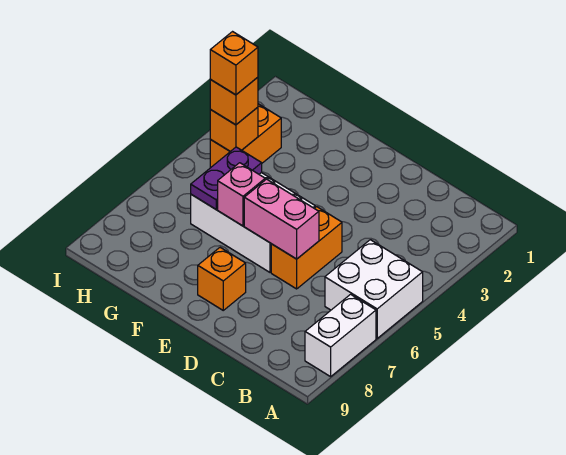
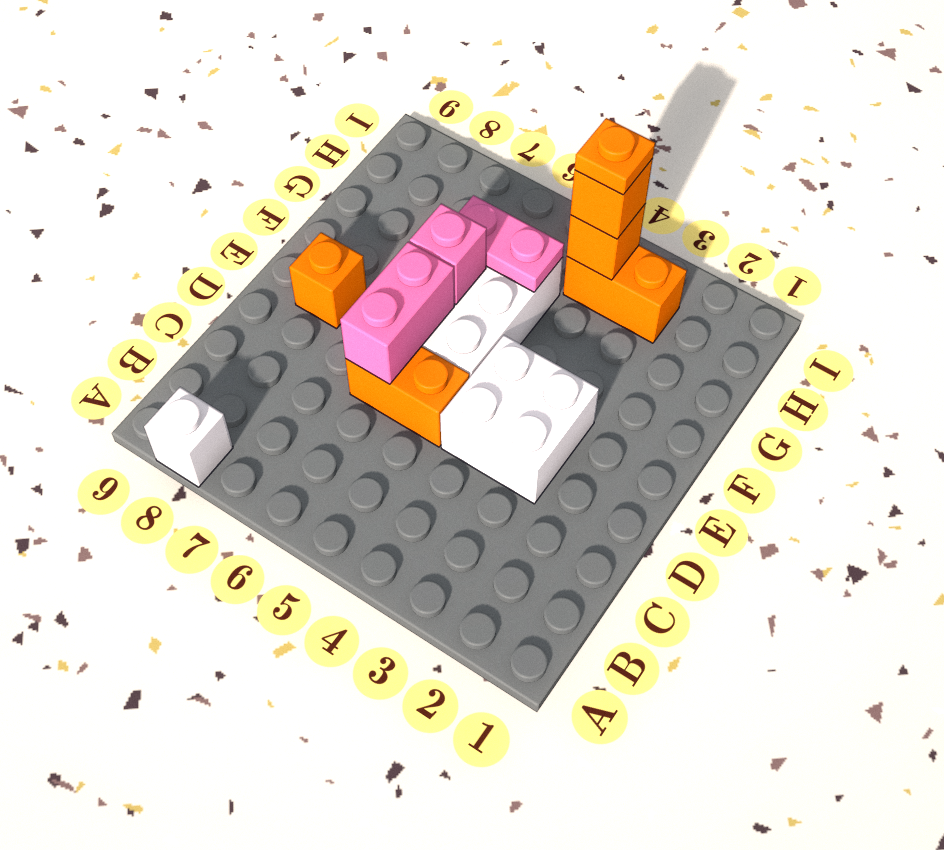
white 2x2 brick [325,240,423,338] -> white 2x2 brick moved to [440,335,599,504]
white 1x2 brick [305,294,376,377] -> white 1x1 brick [144,387,233,487]
purple 1x2 plate [191,147,262,209] -> pink 1x2 plate [458,195,564,292]
orange 1x1 brick [210,32,258,95] -> orange 1x1 plate [574,118,655,195]

